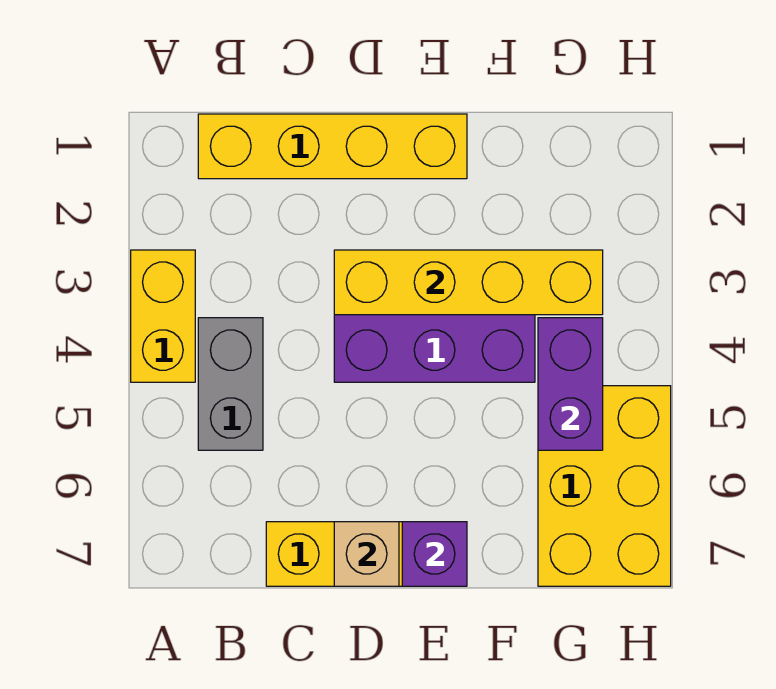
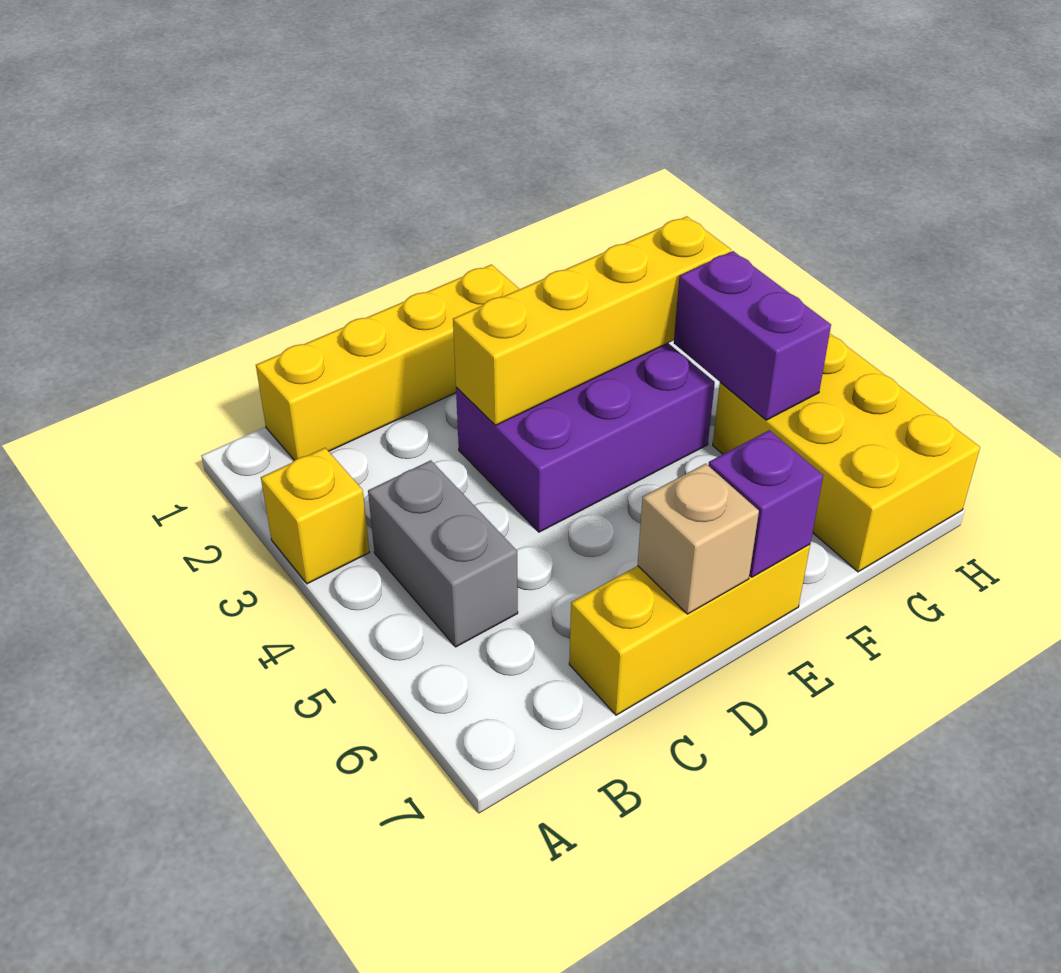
yellow 1x2 brick [131,250,195,382] -> yellow 1x1 brick [261,448,370,584]

